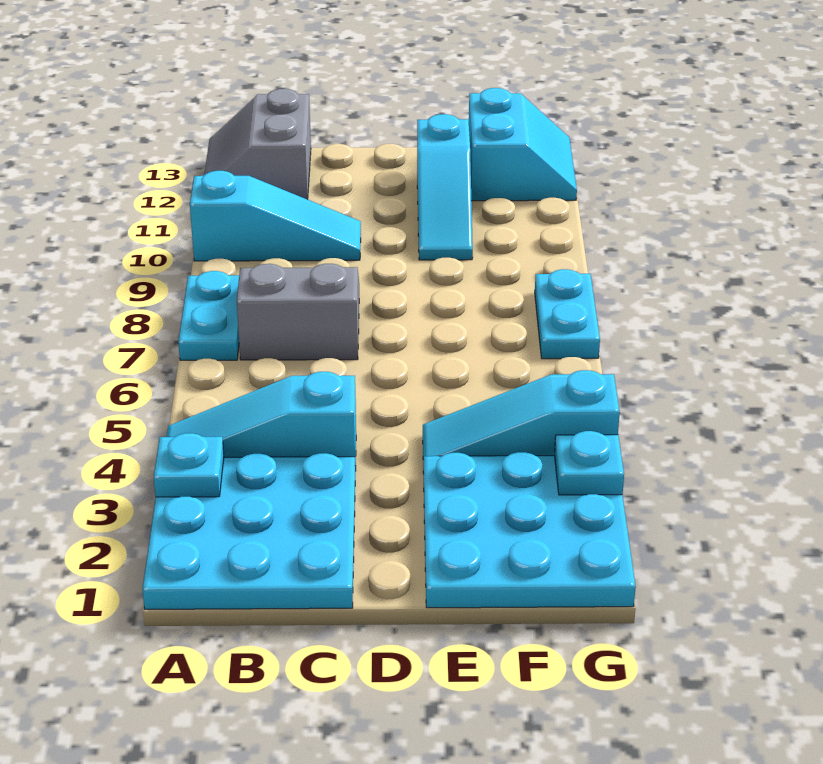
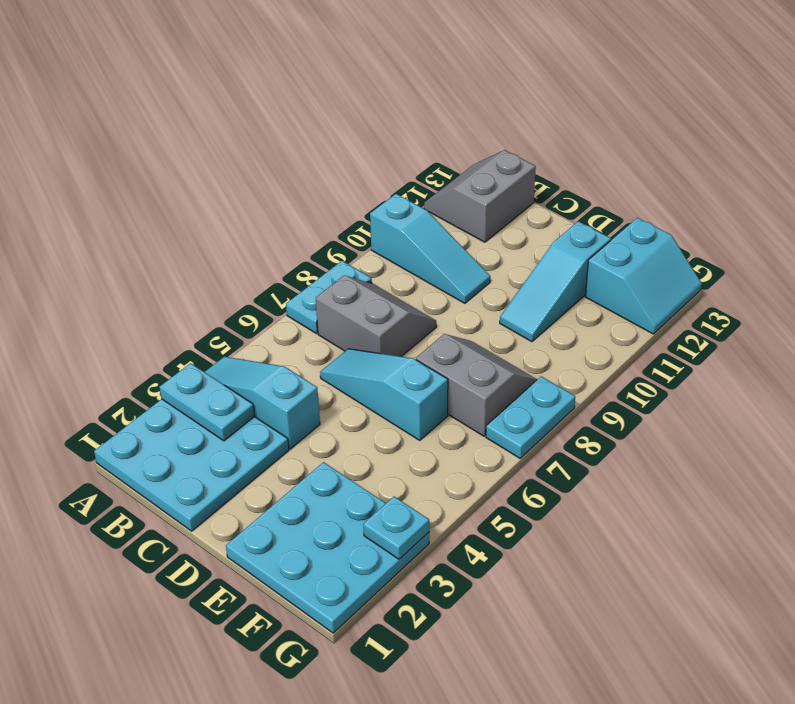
cyan 1x1 plate [154,433,224,497] -> cyan 1x2 plate [160,363,255,441]
cyan 1x3 slope [423,370,620,474] -> cyan 1x3 slope moved to [320,349,448,441]
none -> grey 2x2 slope [416,334,537,436]

